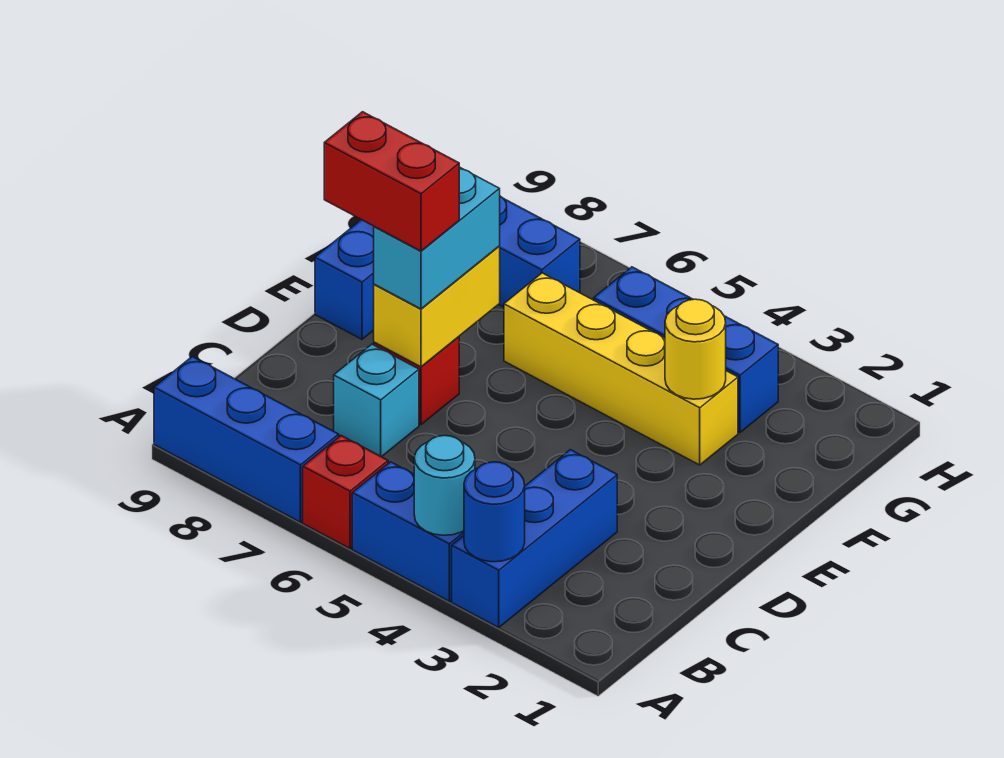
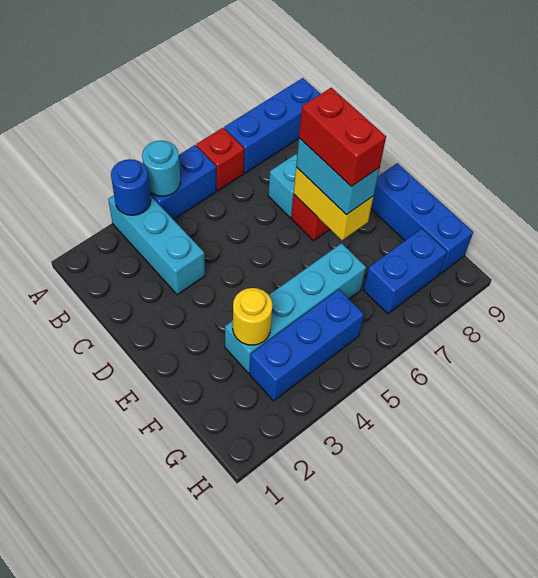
blue 1x3 brick [452,450,617,627] -> cyan 1x3 brick [108,195,205,295]
red 1x2 brick [324,112,459,251] -> red 1x2 brick turned to [299,88,386,186]
yellow 1x4 brick [504,273,738,465] -> cyan 1x4 brick [225,243,366,373]

